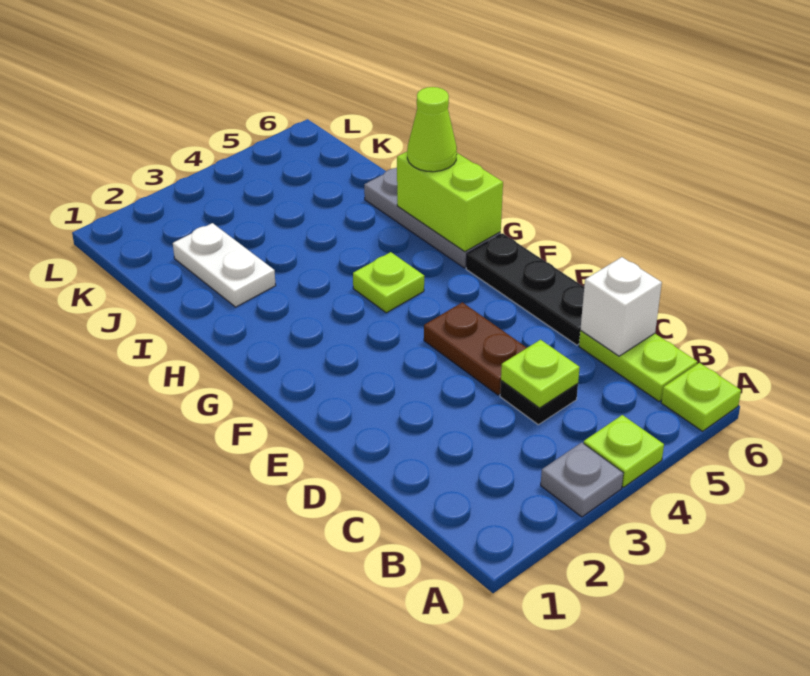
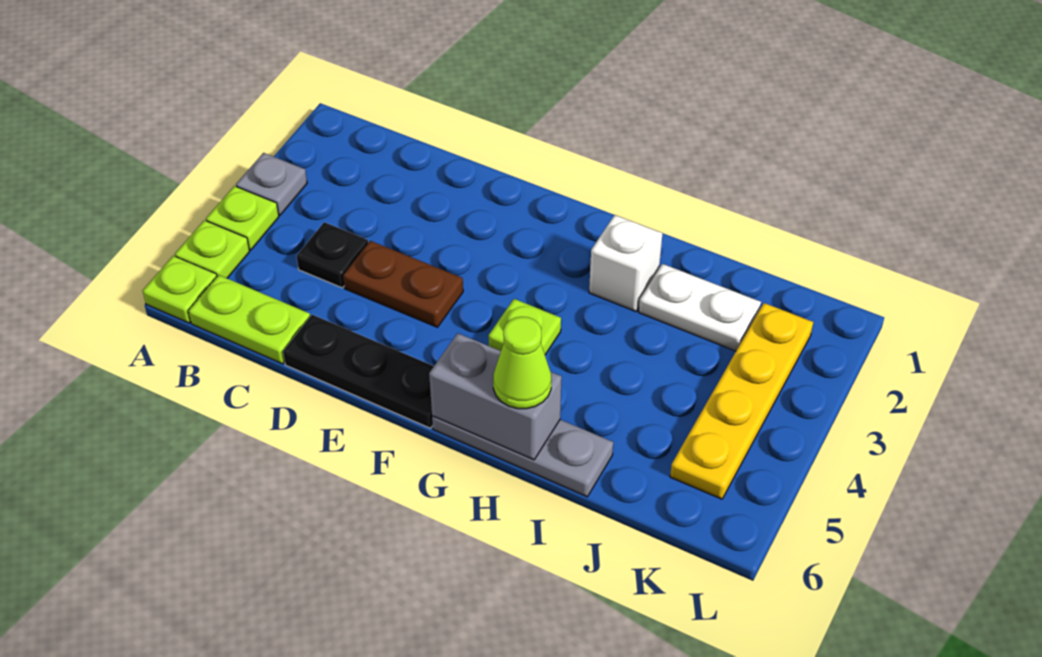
lime 1x1 plate [501,340,580,408] -> lime 1x1 plate moved to [175,220,250,278]
white 1x1 brick [580,257,662,356] -> white 1x1 brick moved to [589,215,662,311]
lime 1x2 brick [397,152,503,252] -> grey 1x2 brick [429,333,562,460]
none -> yellow 1x4 plate [670,303,813,499]

